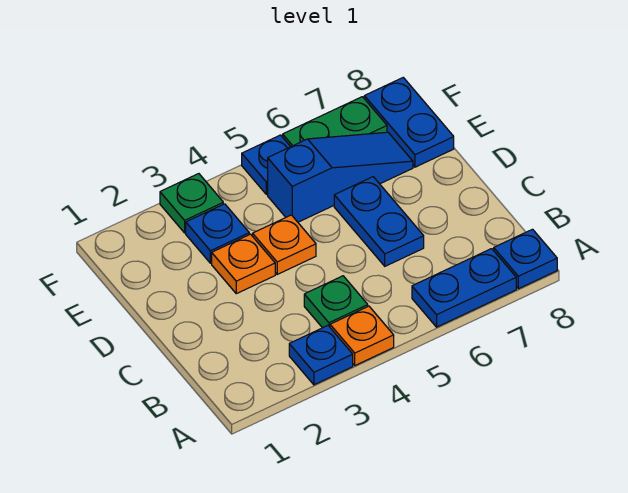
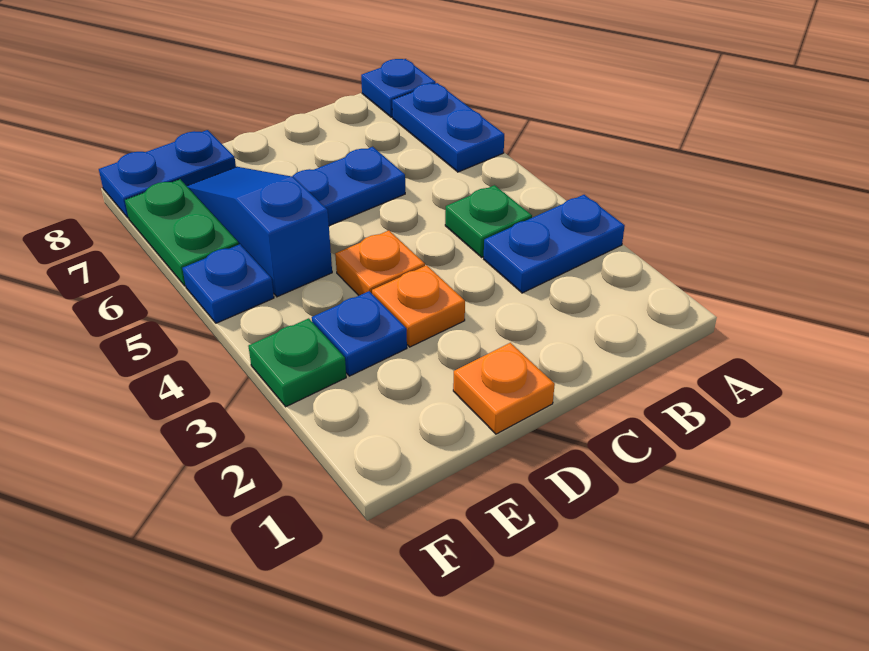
blue 1x1 plate [289,326,353,385] -> blue 1x2 plate [484,195,625,293]
orange 1x1 plate [330,306,394,365] -> orange 1x1 plate moved to [453,343,555,434]

